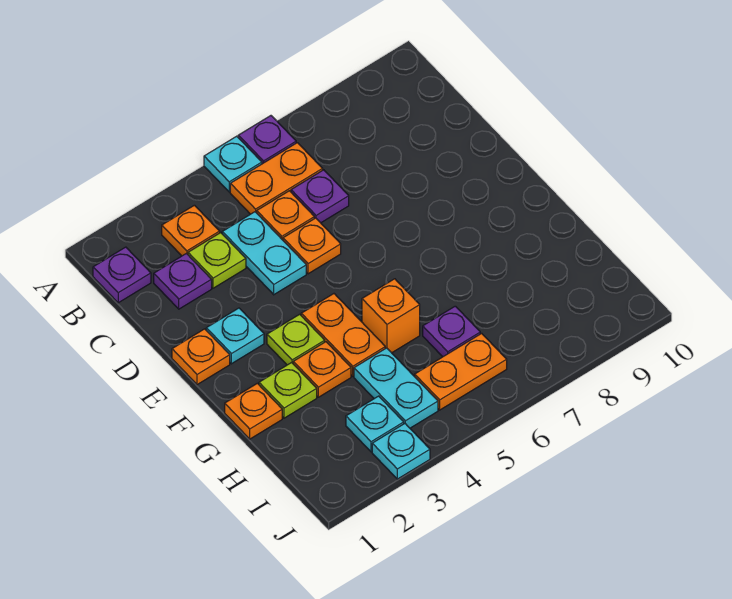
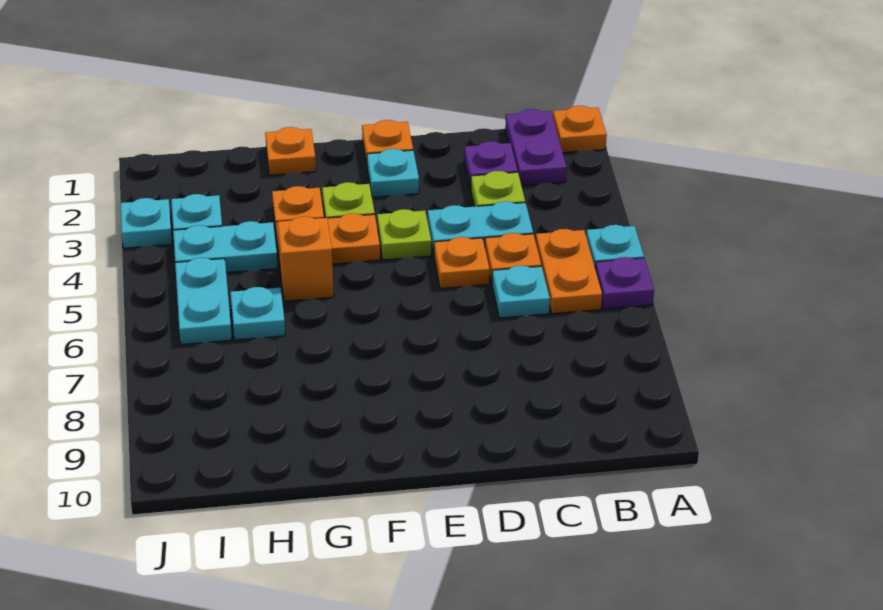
purple 1x1 plate [93,247,151,303] -> purple 1x2 plate [505,109,567,186]
orange 1x1 plate [162,205,220,256] -> orange 1x1 plate moved to [553,106,607,153]
purple 1x1 plate [291,170,349,223] -> cyan 1x1 plate [492,266,550,318]
lime 1x1 plate [259,363,317,418] -> lime 1x1 plate moved to [377,209,431,260]
purple 1x1 plate [423,306,480,357] -> cyan 1x1 plate [230,287,285,340]
orange 1x2 plate [415,333,507,410] -> cyan 1x2 plate [175,258,232,344]

